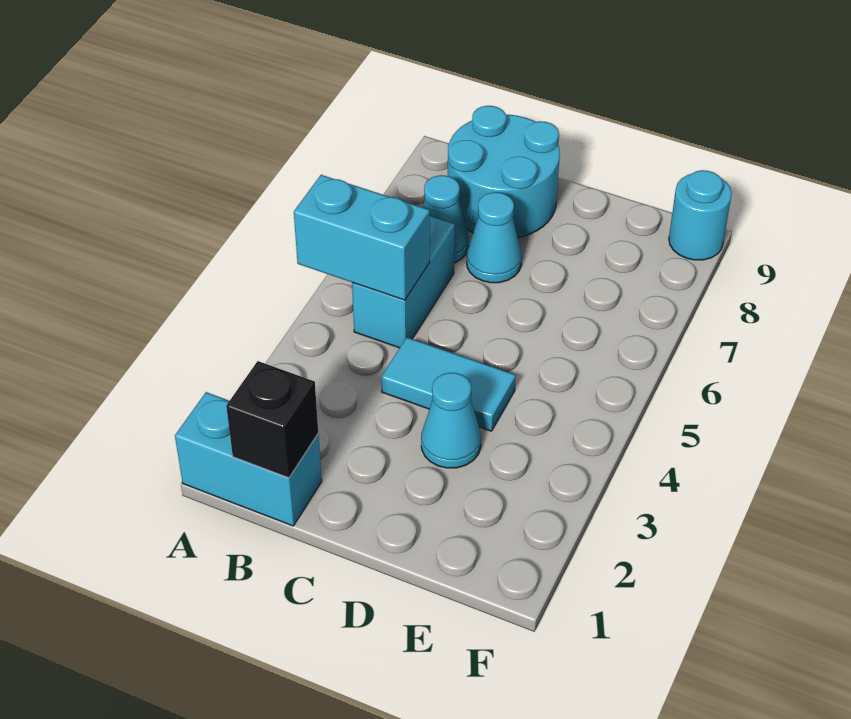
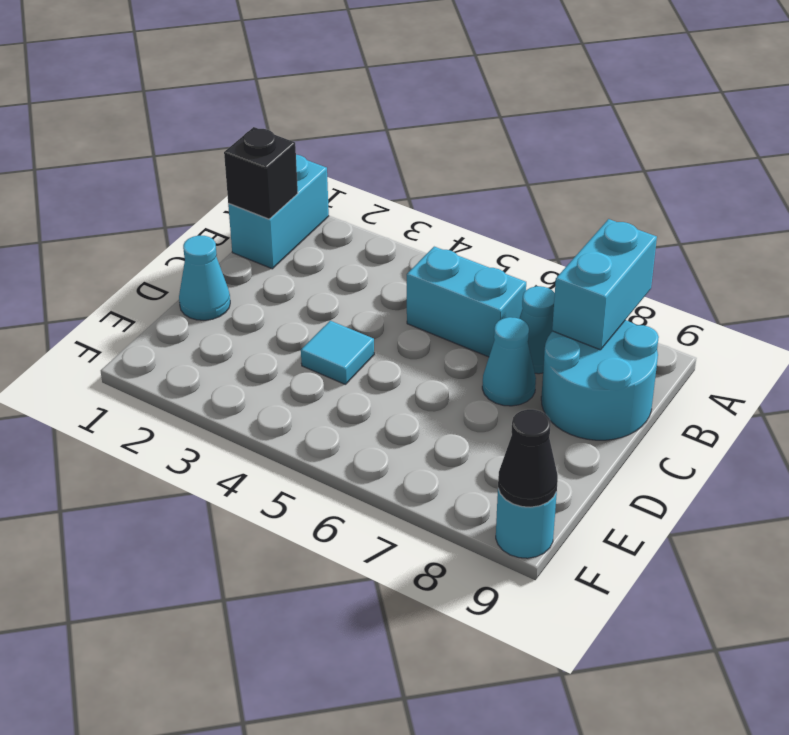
cyan 1x2 brick [294,175,430,300] -> cyan 1x2 brick moved to [552,219,657,350]
cyan 1x2 tile [381,337,516,431] -> cyan 1x1 tile [301,321,374,384]
cyan 1x1 cone [421,373,481,468] -> cyan 1x1 cone moved to [179,236,230,320]
none -> black 1x1 cone [498,409,558,507]

